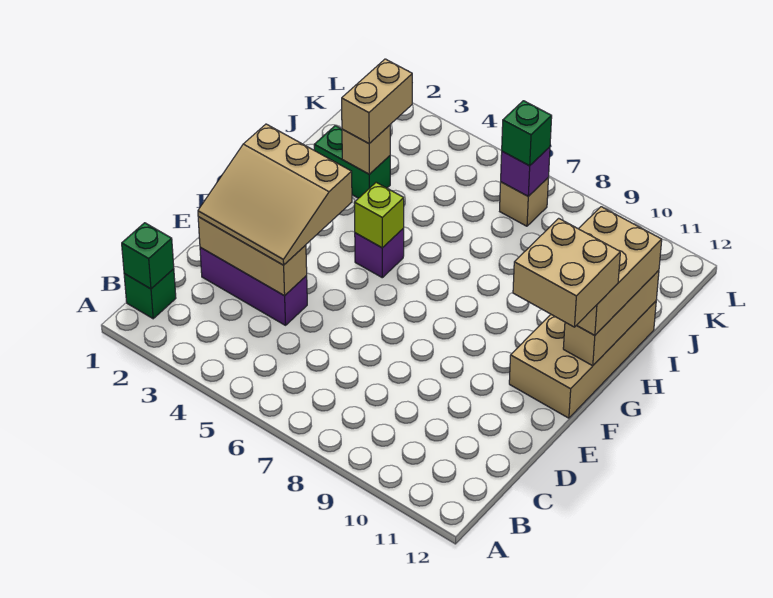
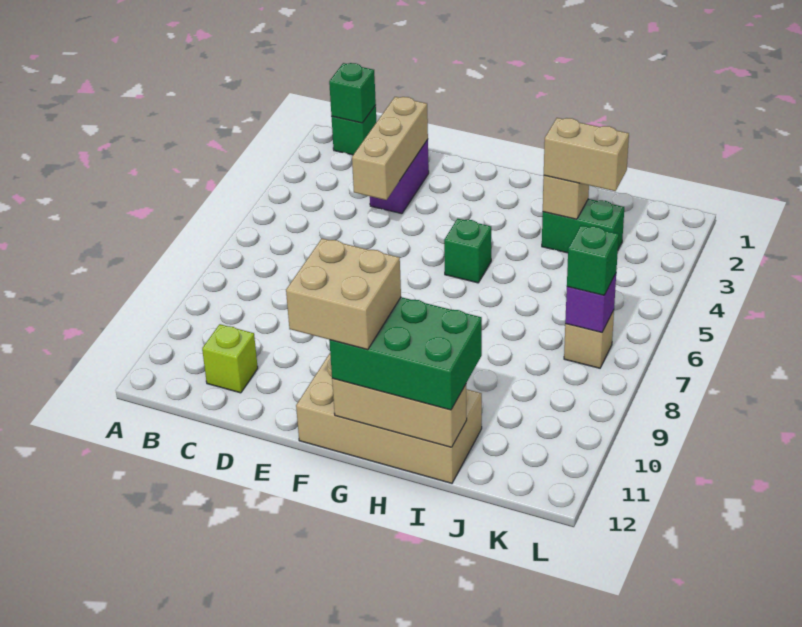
purple 1x3 brick [200,247,307,325] -> purple 1x2 brick [370,140,429,214]
tan 3x3 slope [198,124,352,265] -> none
purple 1x1 brick [355,228,404,278] -> green 1x1 brick [444,219,491,283]
lime 1x1 brick [354,182,404,248] -> lime 1x1 brick moved to [202,324,258,393]
tan 2x3 brick [577,207,662,335] -> green 2x3 brick [329,297,482,410]
green 1x2 brick [314,126,390,198] -> green 1x2 brick turned to [542,199,624,253]

